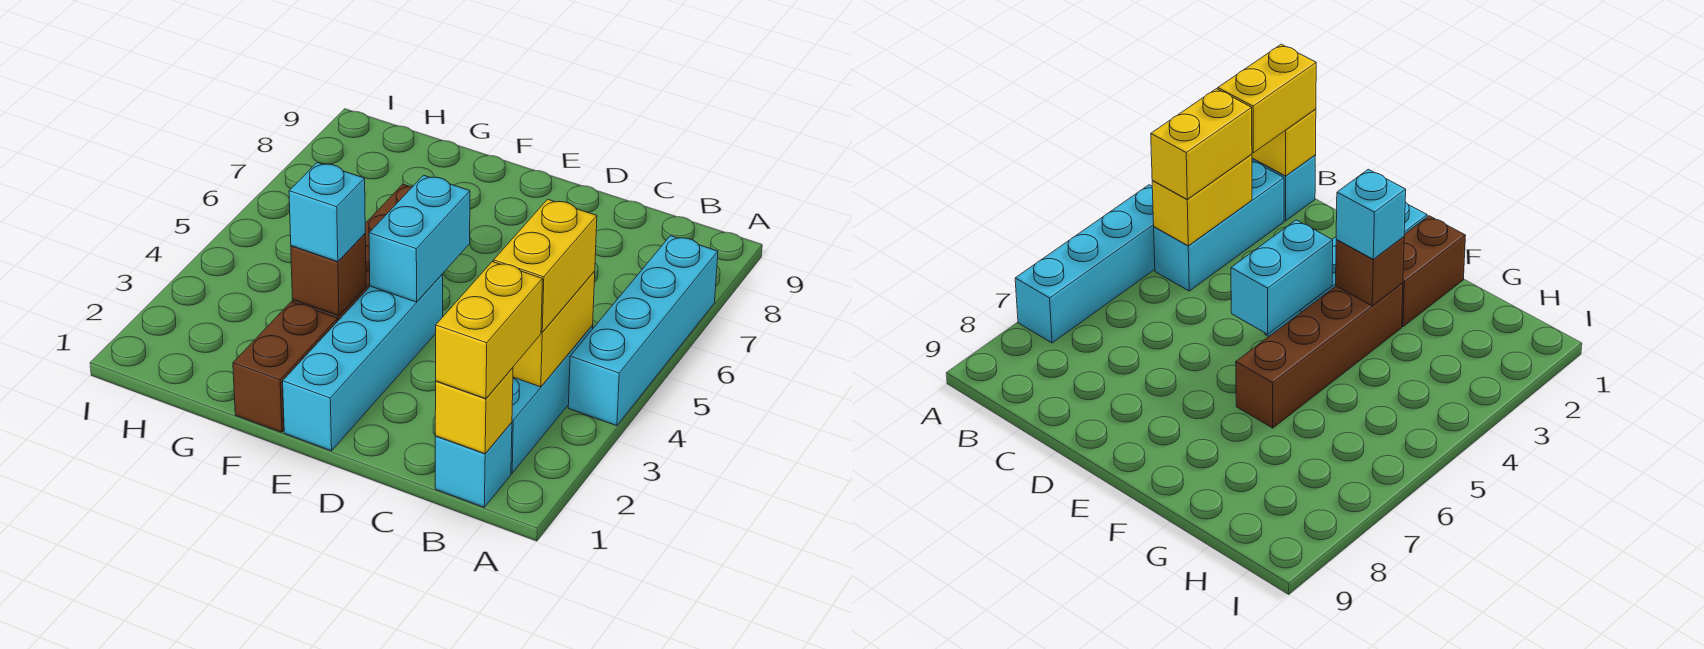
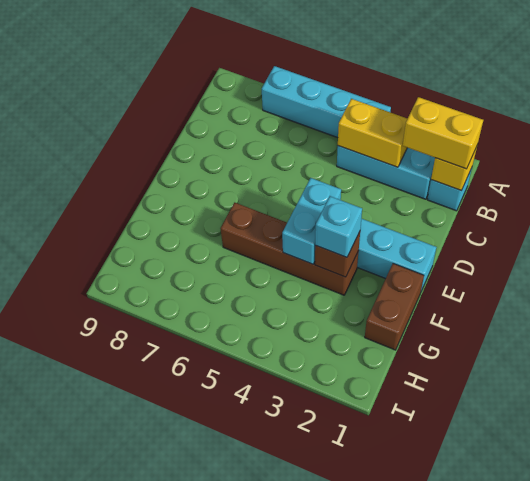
yellow 1x2 brick [494,199,597,332] -> none
cyan 1x2 brick [369,175,470,302] -> cyan 1x2 brick turned to [282,178,341,264]
brown 1x2 brick [233,302,338,432] -> brown 1x2 brick turned to [365,264,424,350]

